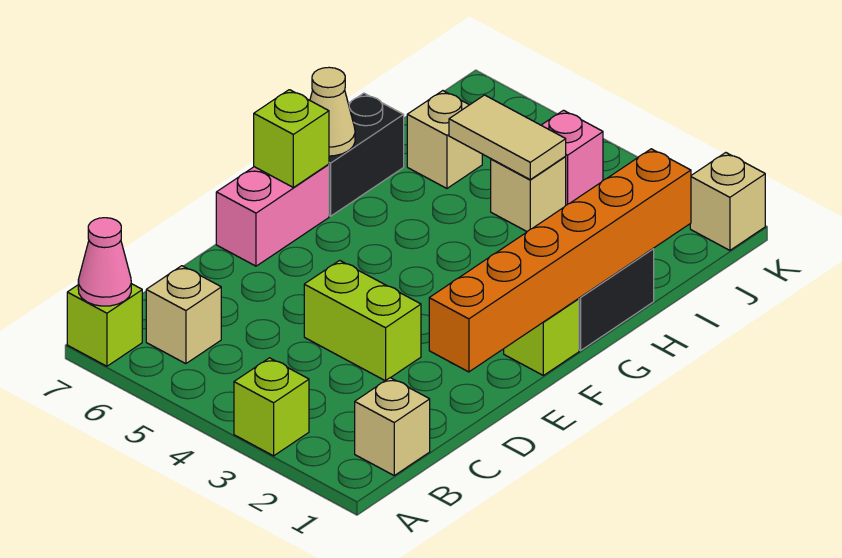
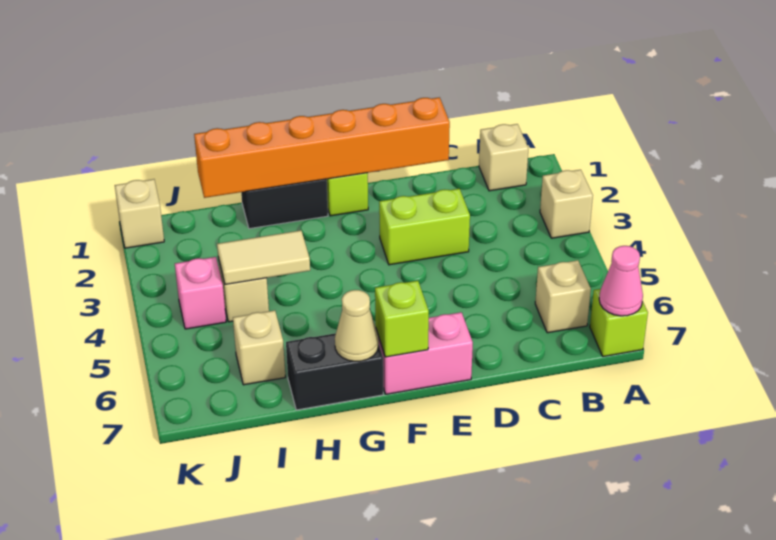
lime 1x1 brick [234,358,309,456] -> tan 1x1 brick [540,170,593,238]
lime 1x2 brick [304,260,421,381] -> lime 1x2 brick turned to [379,189,470,265]
tan 1x2 tile [449,95,566,179] -> tan 1x2 tile turned to [217,230,310,284]

